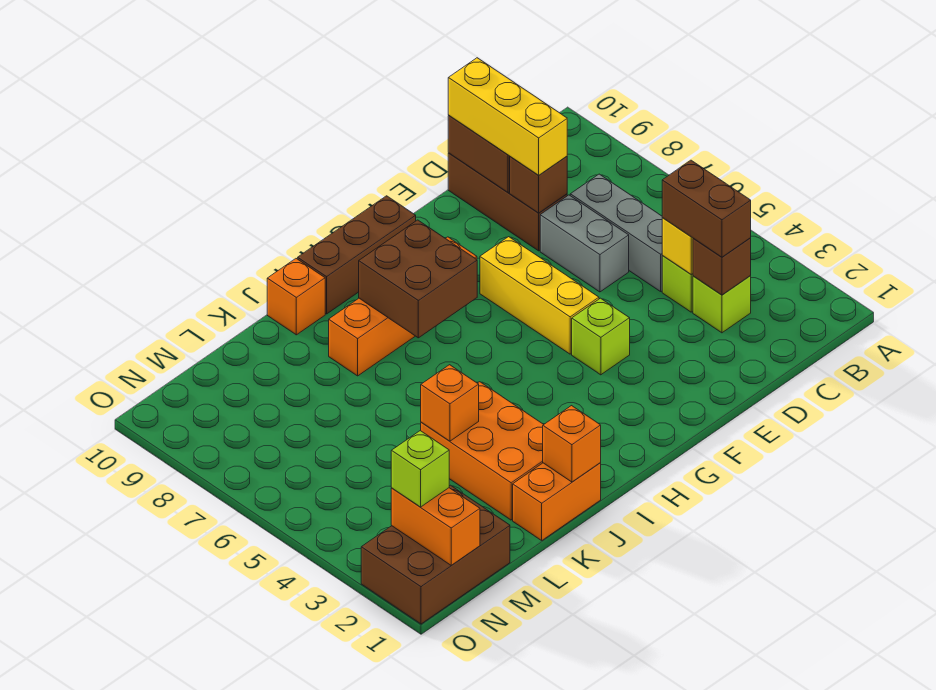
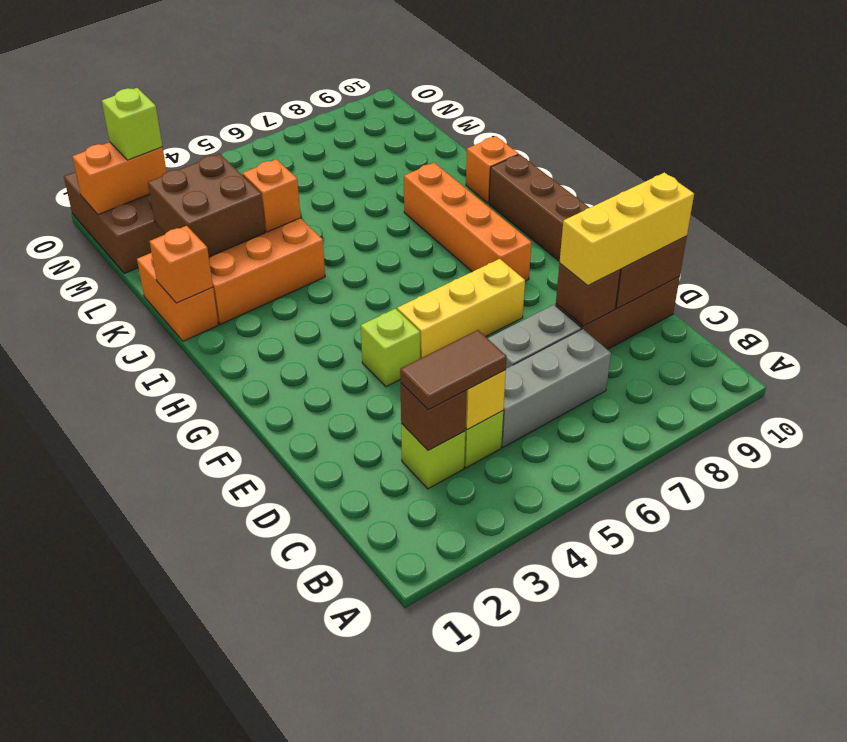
brown 1x2 brick [662,160,751,257] -> brown 1x2 tile [400,330,507,410]
brown 2x2 brick [359,220,477,338] -> brown 2x2 brick moved to [148,154,265,257]

